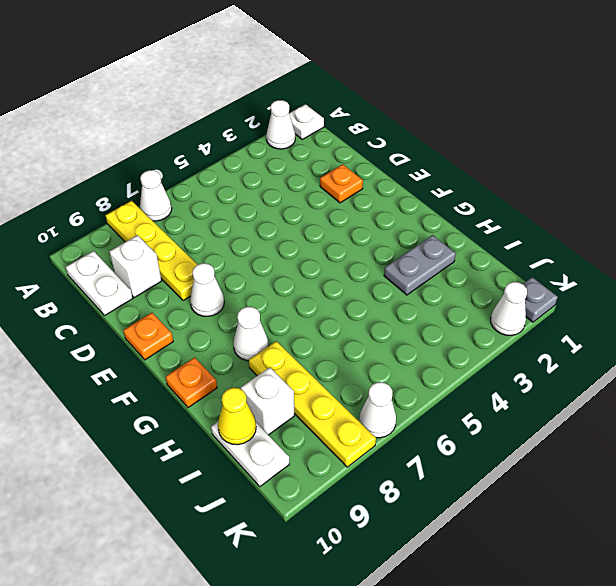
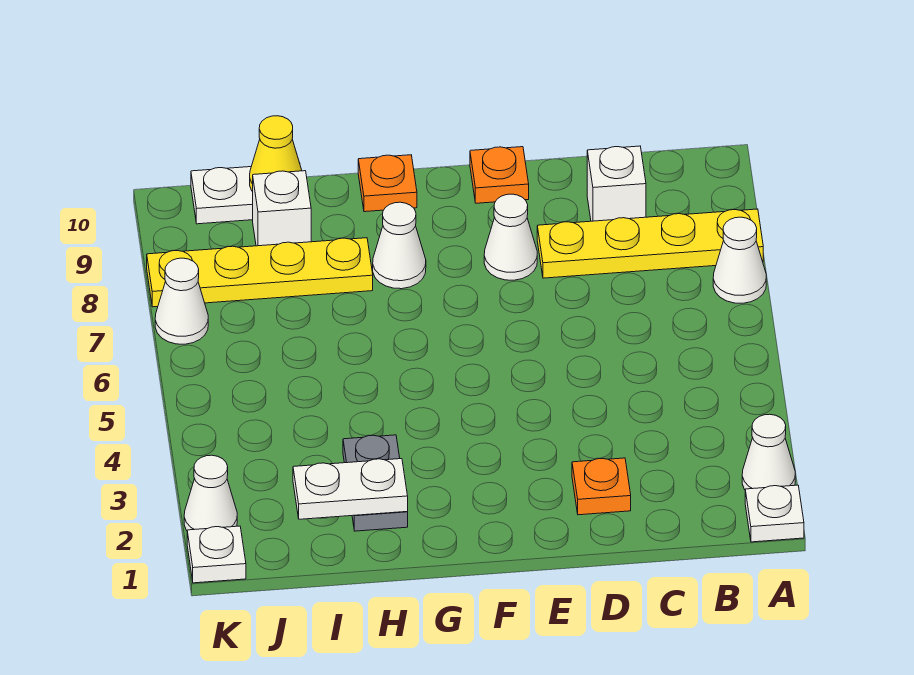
white 1x2 plate [66,251,133,315] -> white 1x2 plate moved to [293,459,408,519]
grey 1x1 plate [523,277,558,322] -> white 1x1 plate [187,526,246,583]

